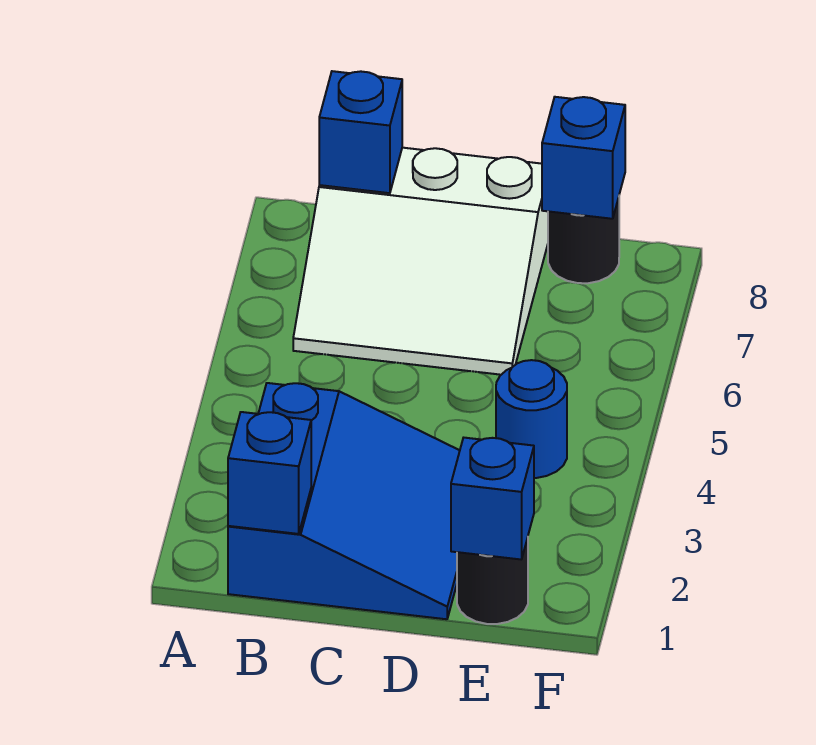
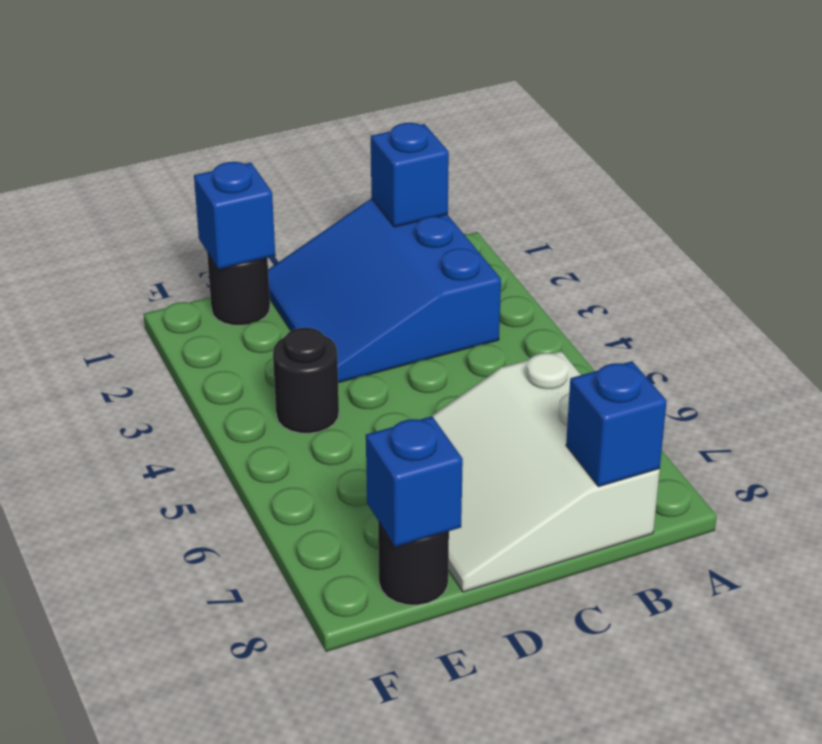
white 3x3 slope [293,148,548,375] -> white 3x3 slope turned to [432,351,660,592]
blue 1x1 round brick [496,360,567,478] -> black 1x1 round brick [273,328,339,433]

